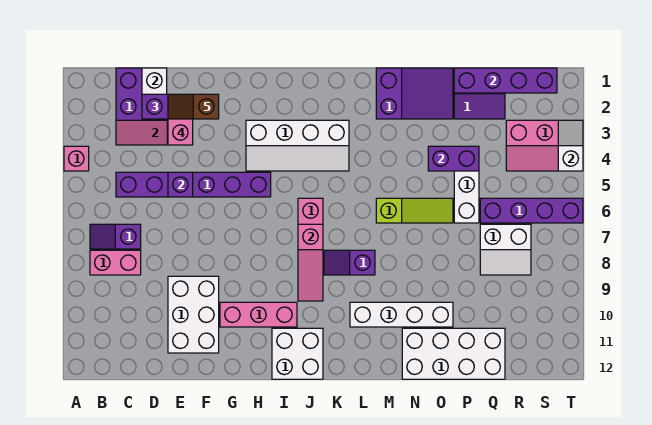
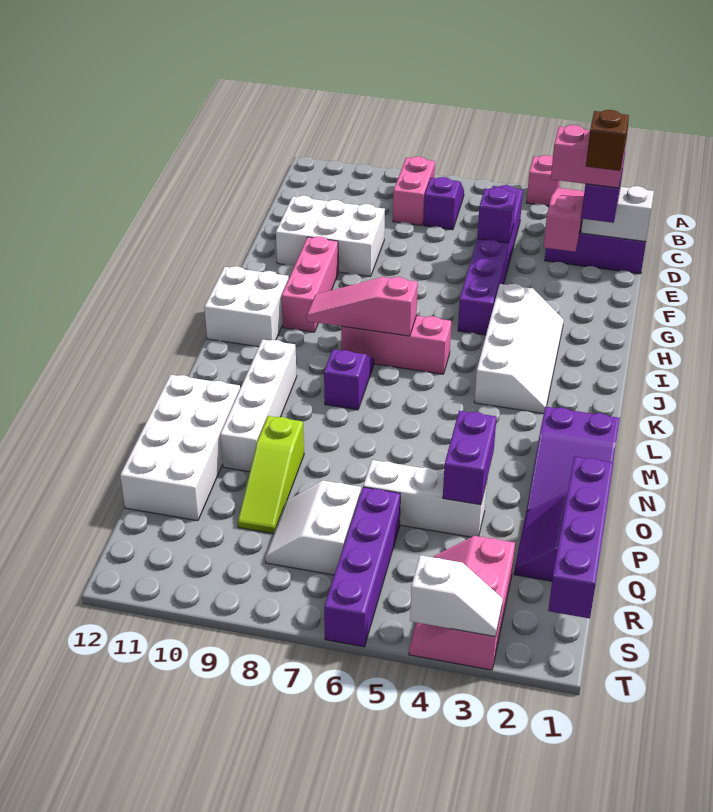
white 2x4 slope [246,120,349,171] -> white 2x4 slope turned to [474,284,564,414]
lime 1x3 slope [376,198,453,223] -> lime 1x3 slope moved to [238,416,304,534]

